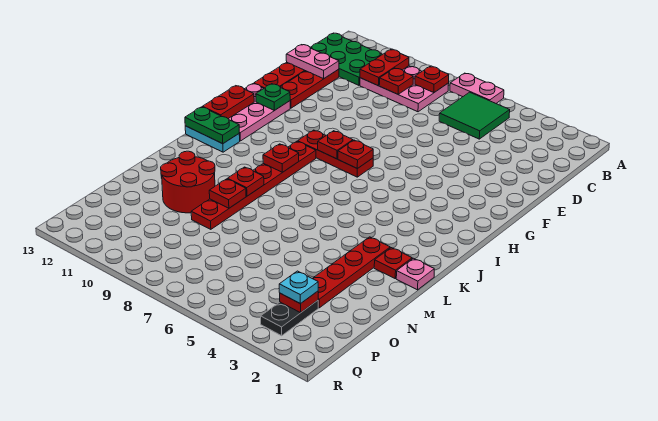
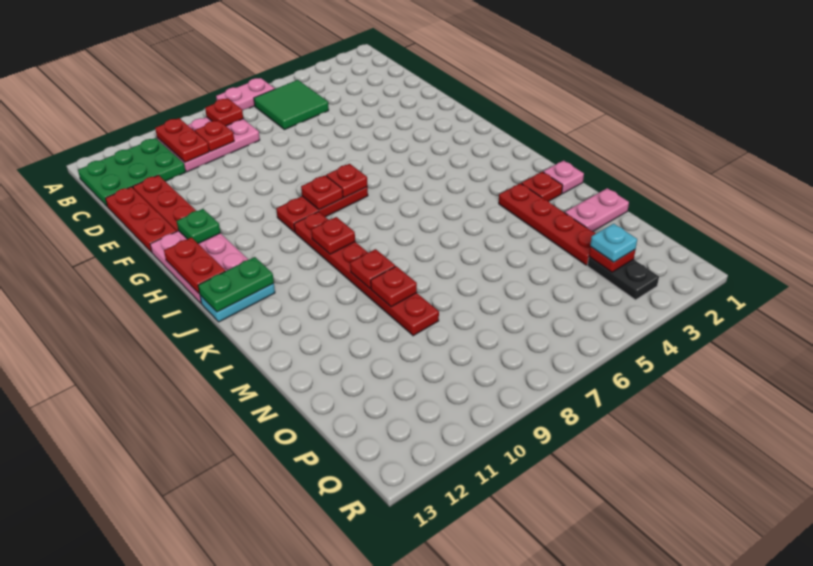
pink 1x2 plate [286,45,339,79] -> pink 1x2 plate moved to [565,188,629,231]
red 2x2 round brick [161,151,215,213] -> none

